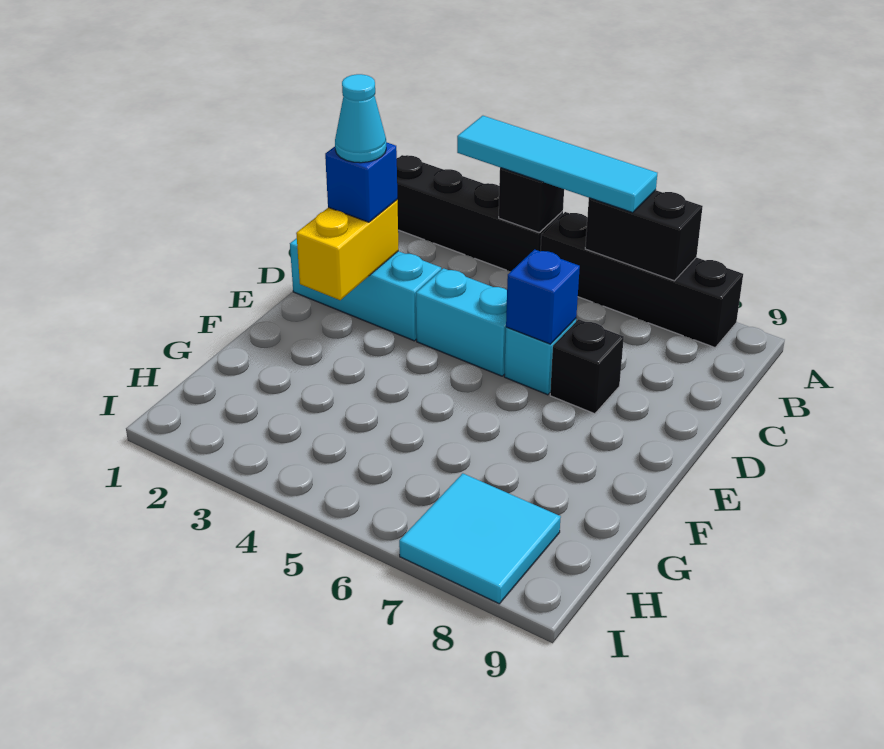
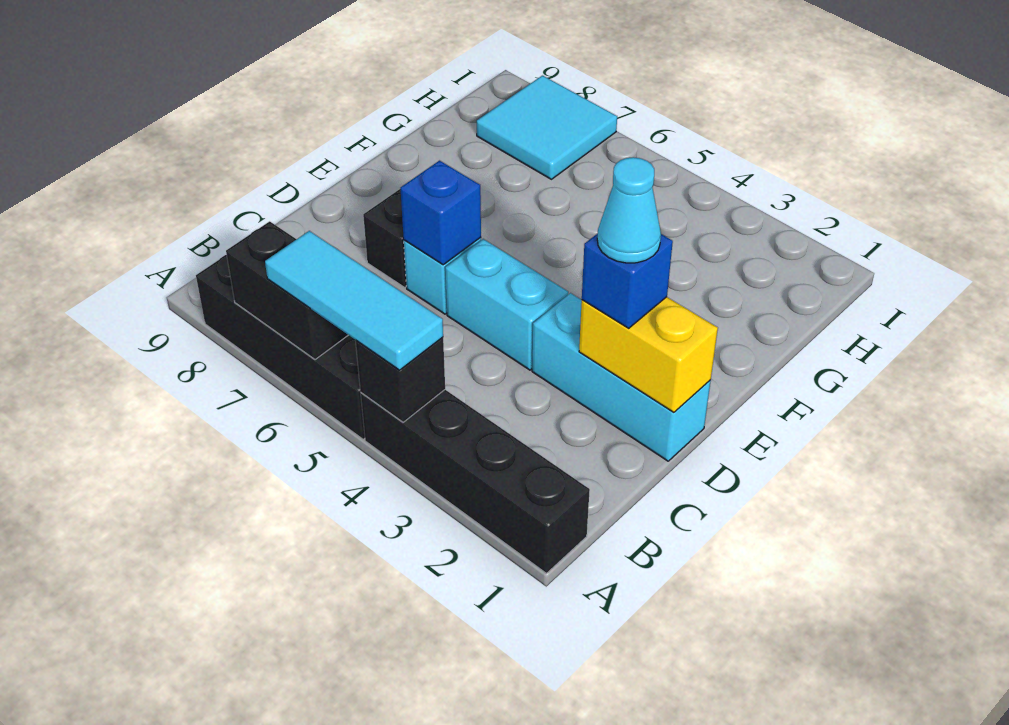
cyan 1x4 tile [457,116,657,212] -> cyan 1x3 tile [265,231,443,370]
yellow 1x2 brick [296,200,399,300] -> yellow 1x2 brick turned to [579,297,718,412]

